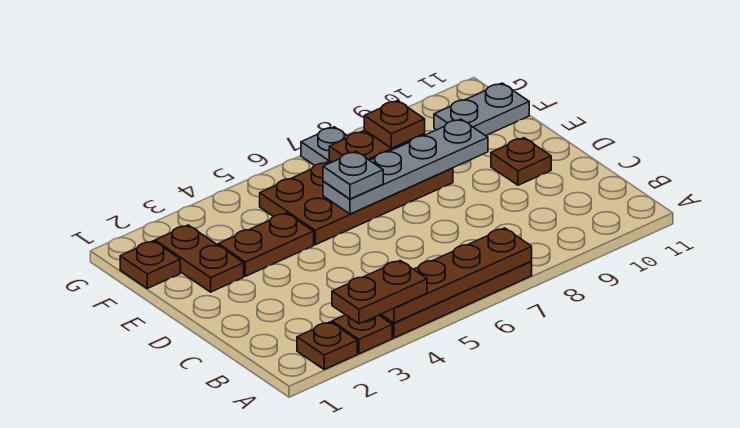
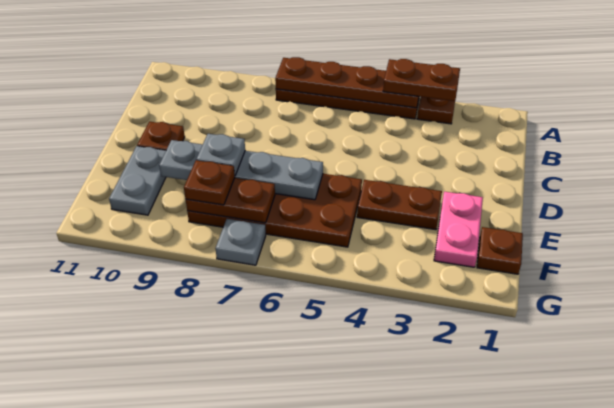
brown 1x1 plate [297,322,357,369] -> none
brown 1x2 plate [155,225,244,292] -> pink 1x2 plate [434,192,483,267]
grey 1x1 plate [323,152,383,199] -> grey 1x1 plate moved to [196,134,245,175]
grey 1x2 plate [434,83,529,136] -> grey 1x2 plate turned to [109,146,166,215]

